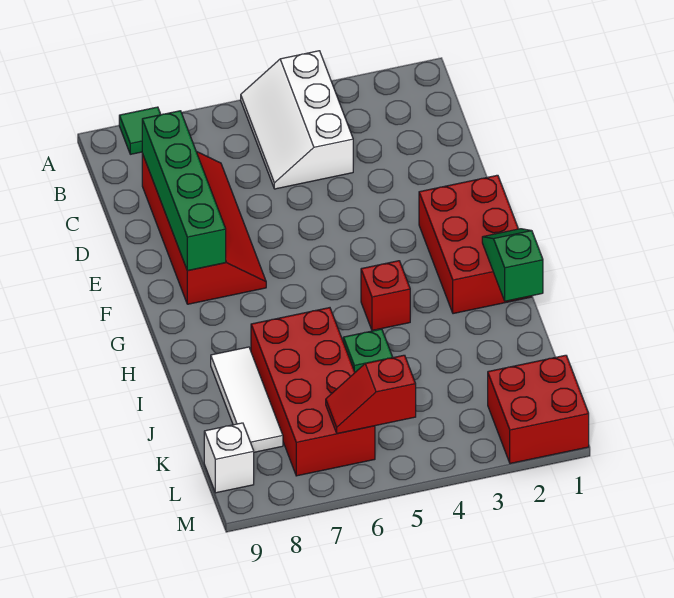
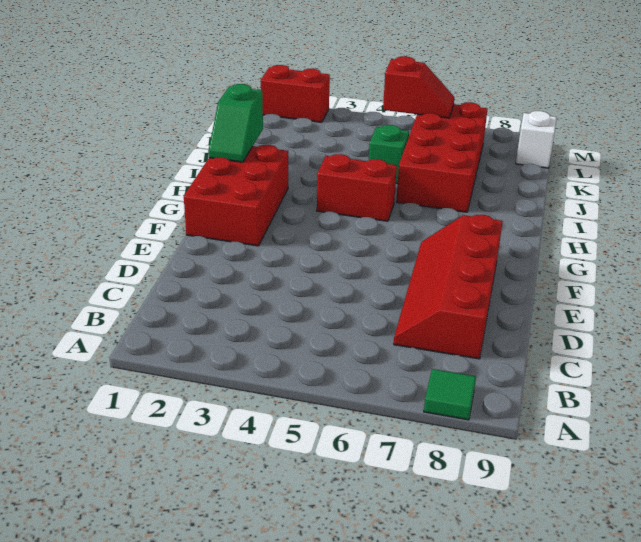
white 2x3 slope [241,51,353,189] -> none
green 1x4 brick [142,111,226,271] -> none
red 1x1 brick [361,261,410,330] -> red 1x2 brick [317,154,397,221]
white 1x3 tile [211,347,283,452] -> none
red 2x2 brick [488,355,589,464] -> red 1x2 brick [261,65,330,122]

